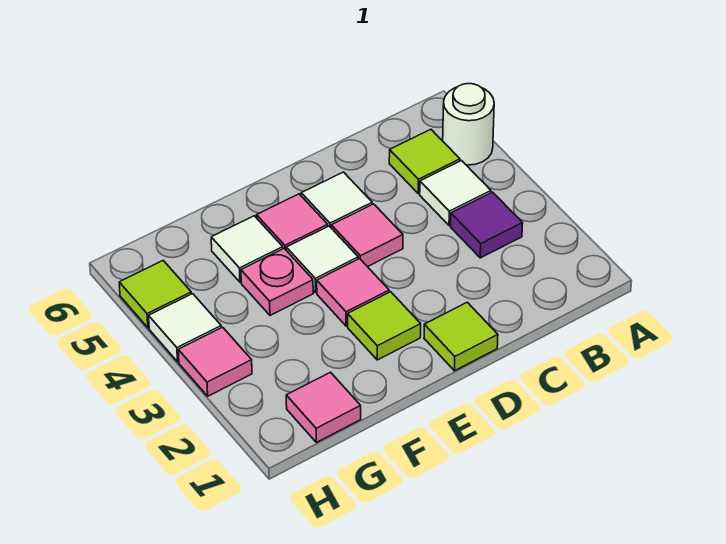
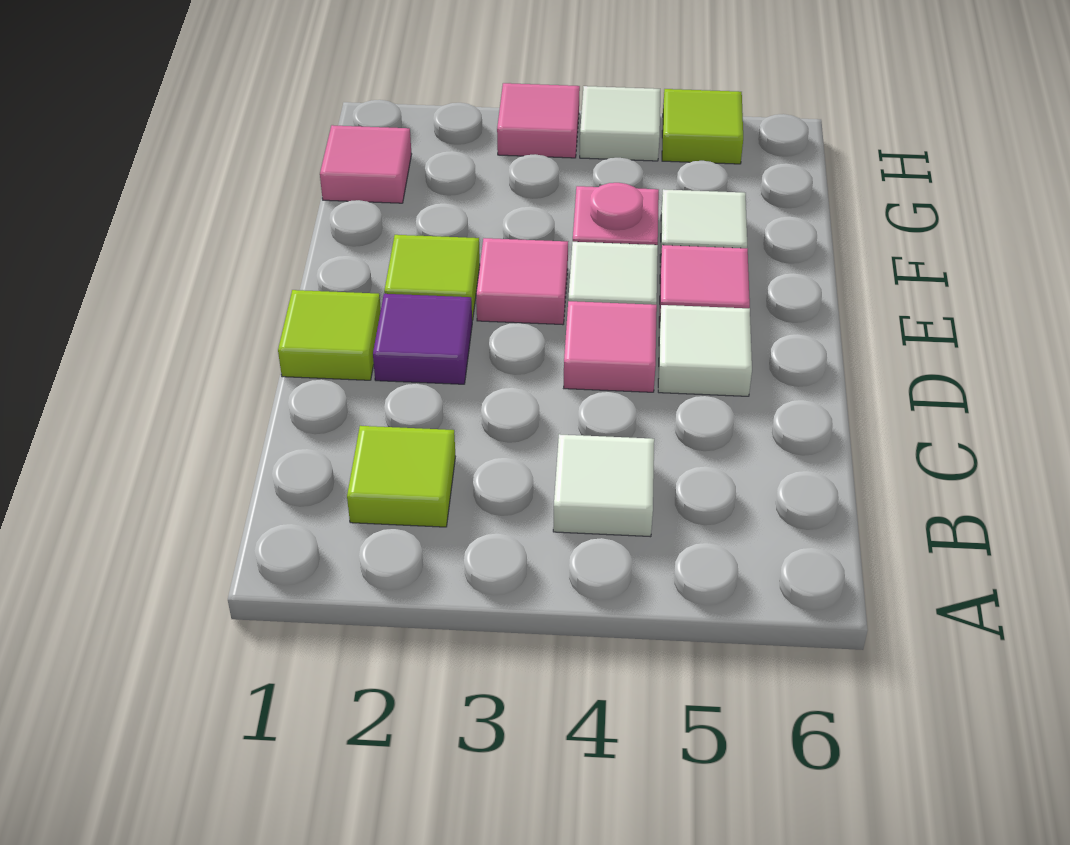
white 1x1 round brick [443,84,494,165] -> none
purple 1x1 tile [451,192,523,258] -> purple 1x1 tile moved to [373,294,472,384]
lime 1x1 tile [389,129,460,194] -> lime 1x1 tile moved to [347,426,455,527]

